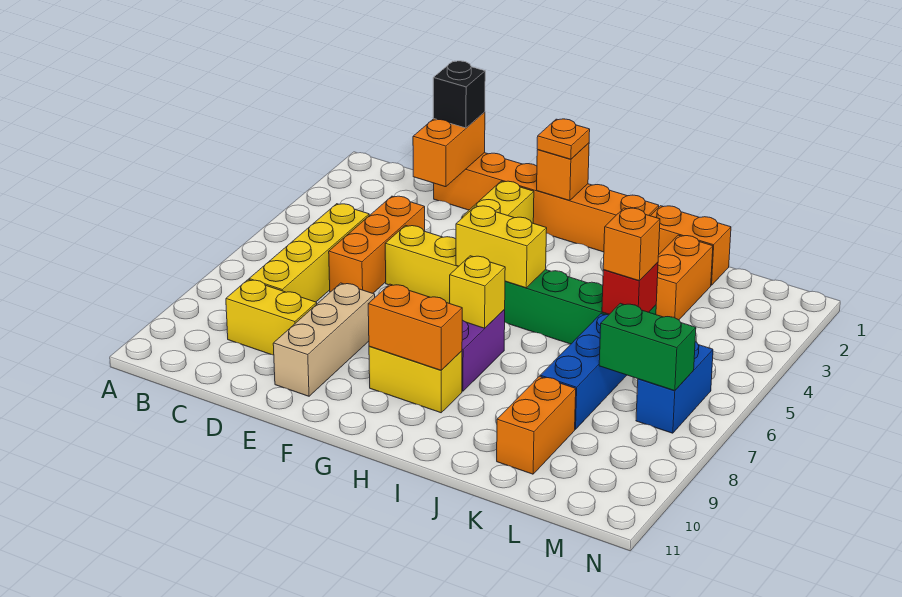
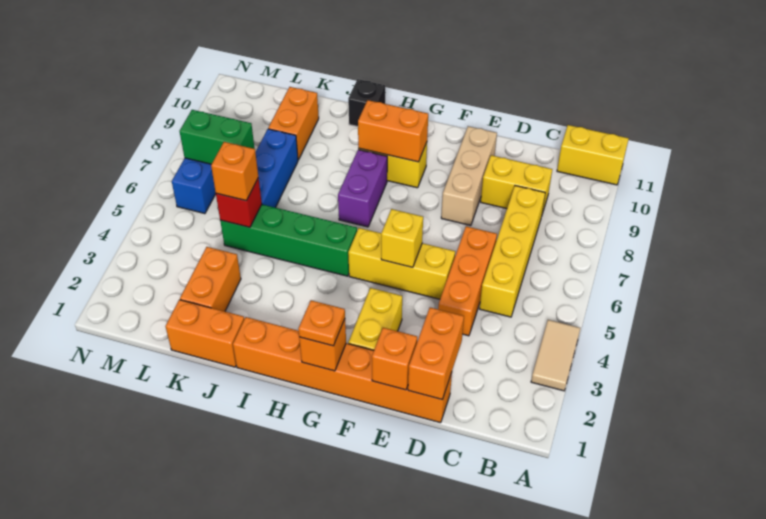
none -> tan 1x2 tile [531,320,580,391]
black 1x1 brick [433,61,485,128] -> black 1x1 brick moved to [348,79,385,126]
none -> orange 1x1 brick [372,328,417,390]
yellow 1x2 brick [456,206,547,288] -> yellow 1x2 brick moved to [557,125,629,185]
yellow 1x1 brick [450,256,505,328] -> yellow 1x1 brick moved to [381,209,423,267]

